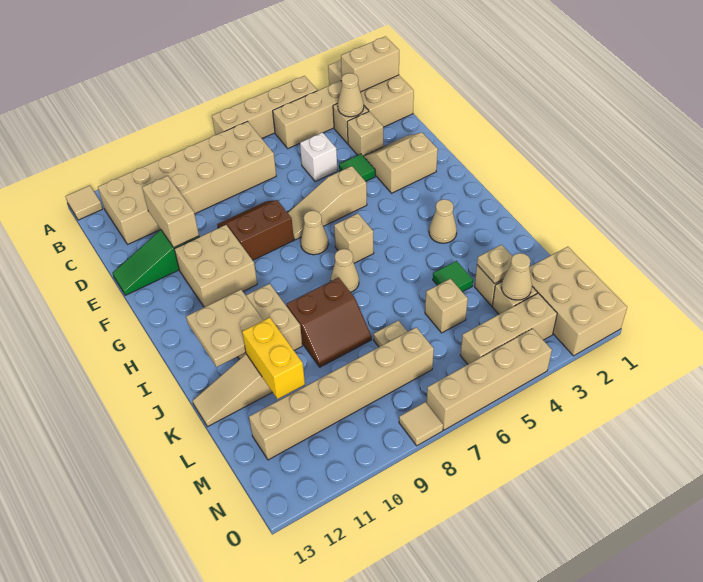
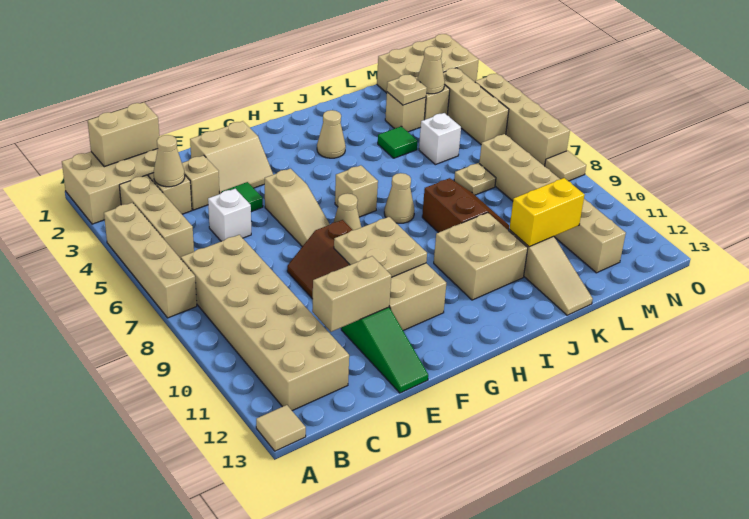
tan 1x2 brick [341,36,399,92] -> tan 1x2 brick turned to [88,102,159,167]
tan 2x2 slope [364,133,438,193] -> tan 2x2 slope turned to [190,121,273,194]
tan 2x2 plate [186,290,263,367] -> tan 2x2 plate moved to [334,217,427,277]
tan 1x1 brick [425,279,468,333] -> white 1x1 brick [419,113,461,165]

